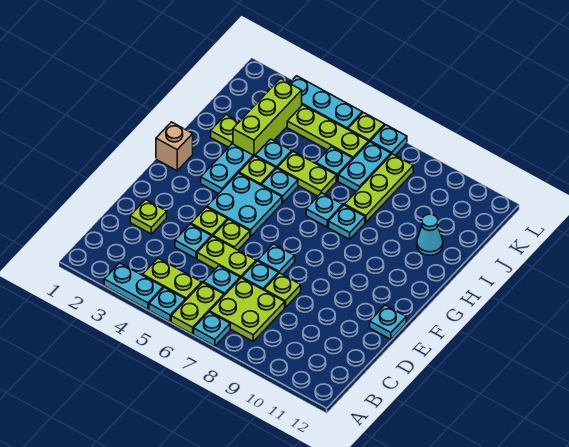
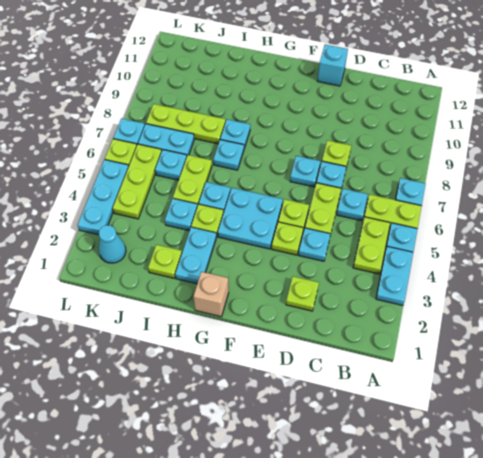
lime 2x2 plate [210,278,285,341] -> none
cyan 1x1 plate [370,305,406,339] -> cyan 1x1 brick [317,44,348,86]
cyan 1x2 plate [201,144,253,194] -> cyan 1x2 plate turned to [175,227,216,284]
lime 1x3 brick [233,79,302,157] -> none
cyan 1x1 cone [417,214,443,255] -> cyan 1x1 cone moved to [99,225,126,263]

